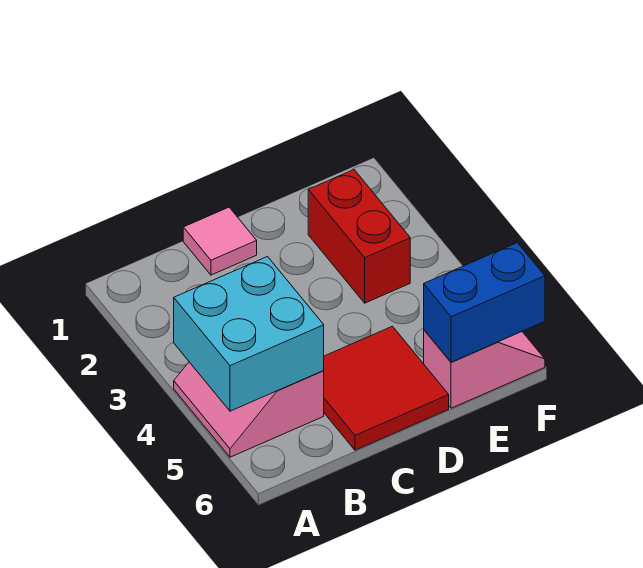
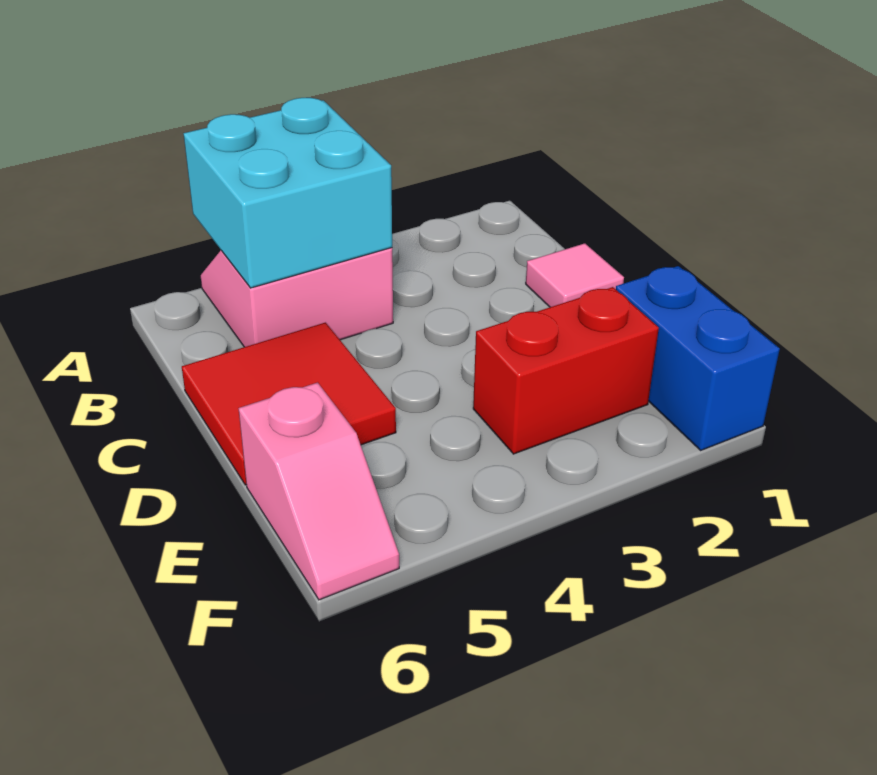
blue 1x2 brick [424,243,545,362] -> blue 1x2 brick moved to [616,266,780,450]

